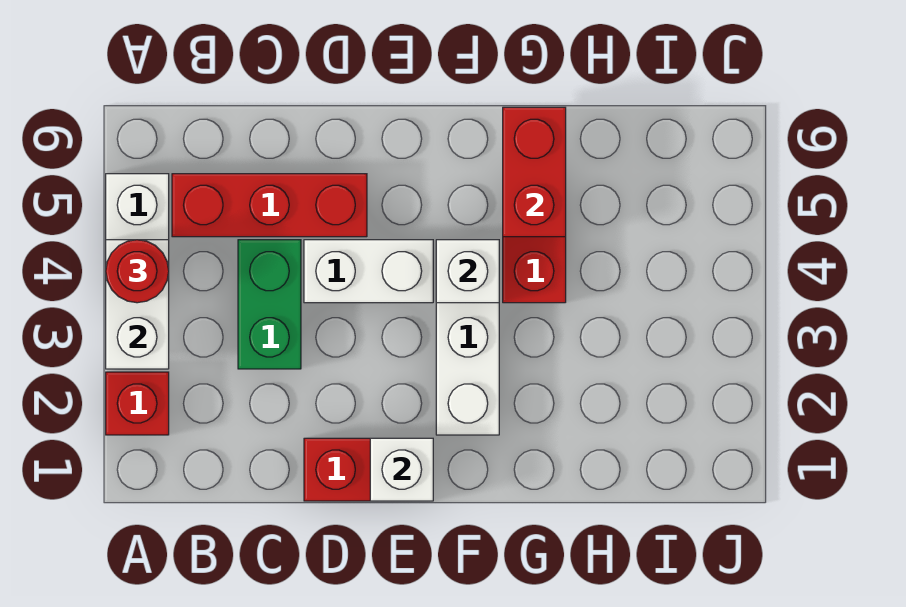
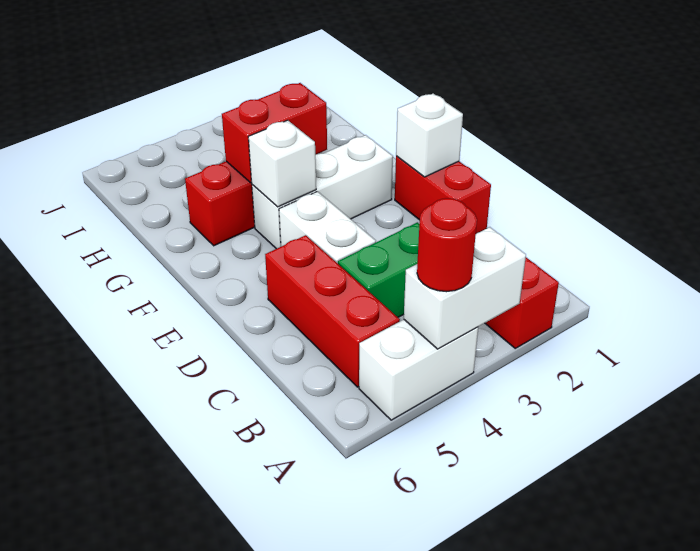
red 1x2 brick [503,107,566,237] -> red 1x2 brick moved to [222,83,327,183]

